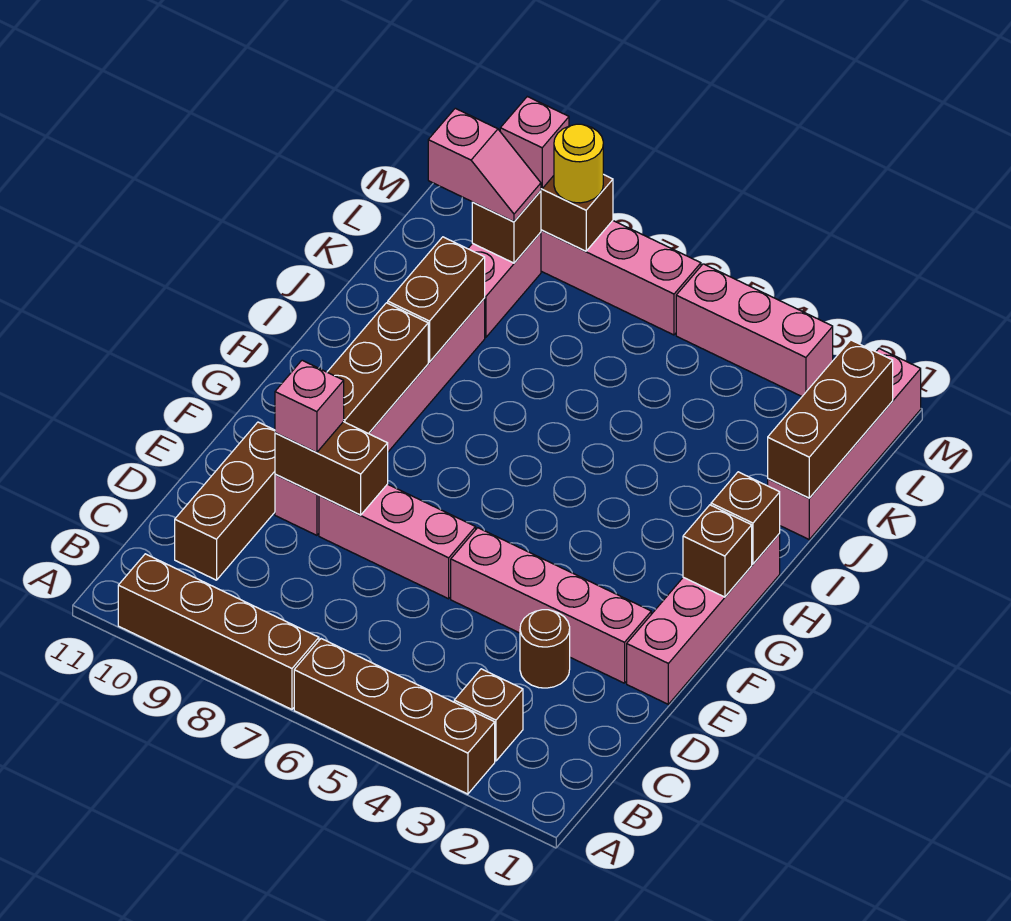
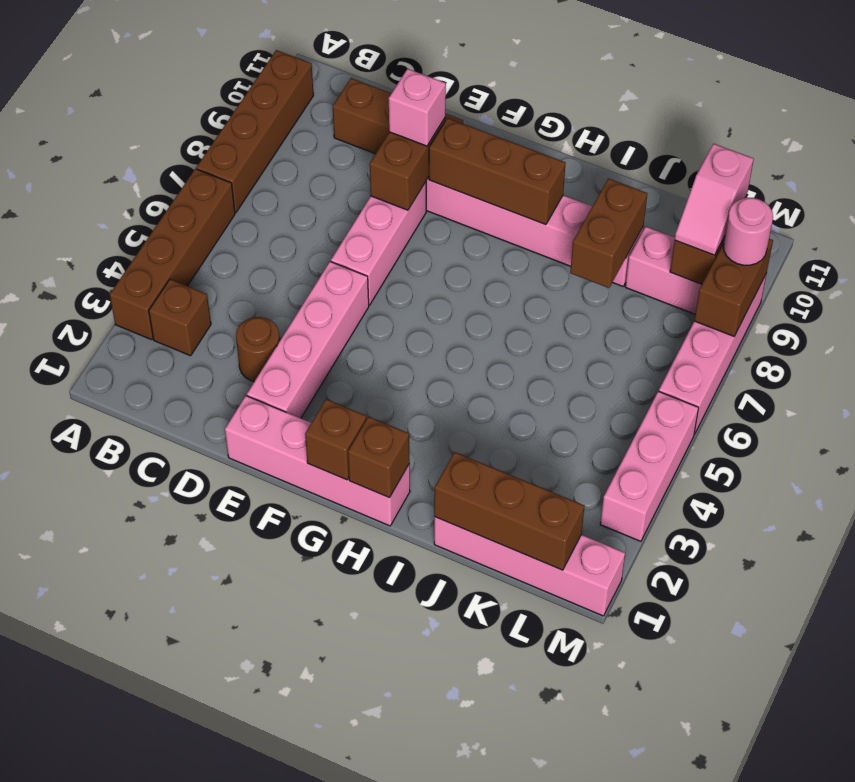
brown 1x2 brick [388,237,485,362] -> brown 1x2 brick turned to [570,179,647,288]
yellow 1x1 round brick [554,124,603,203] -> none
pink 1x1 brick [500,97,569,189] -> pink 1x1 round brick [723,198,773,265]

